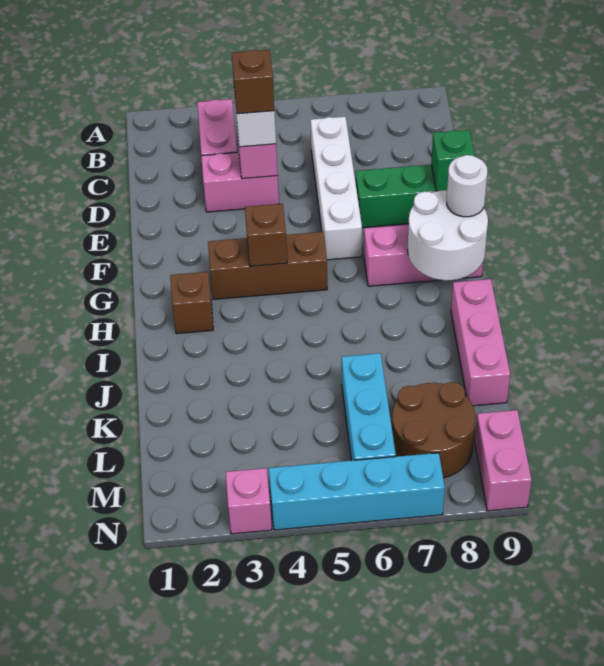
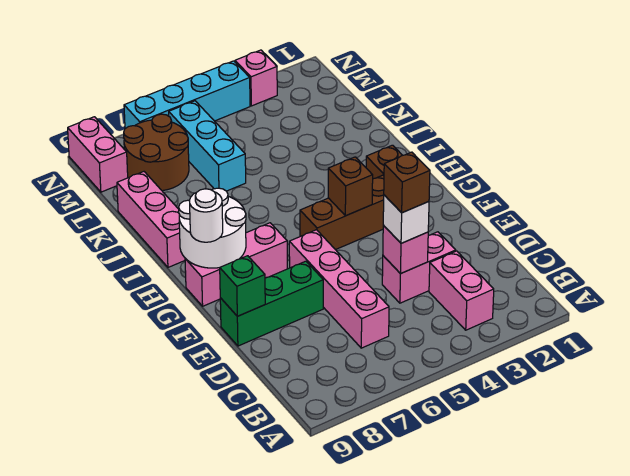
white 1x4 brick [311,117,362,260] -> pink 1x4 brick [289,230,389,348]

